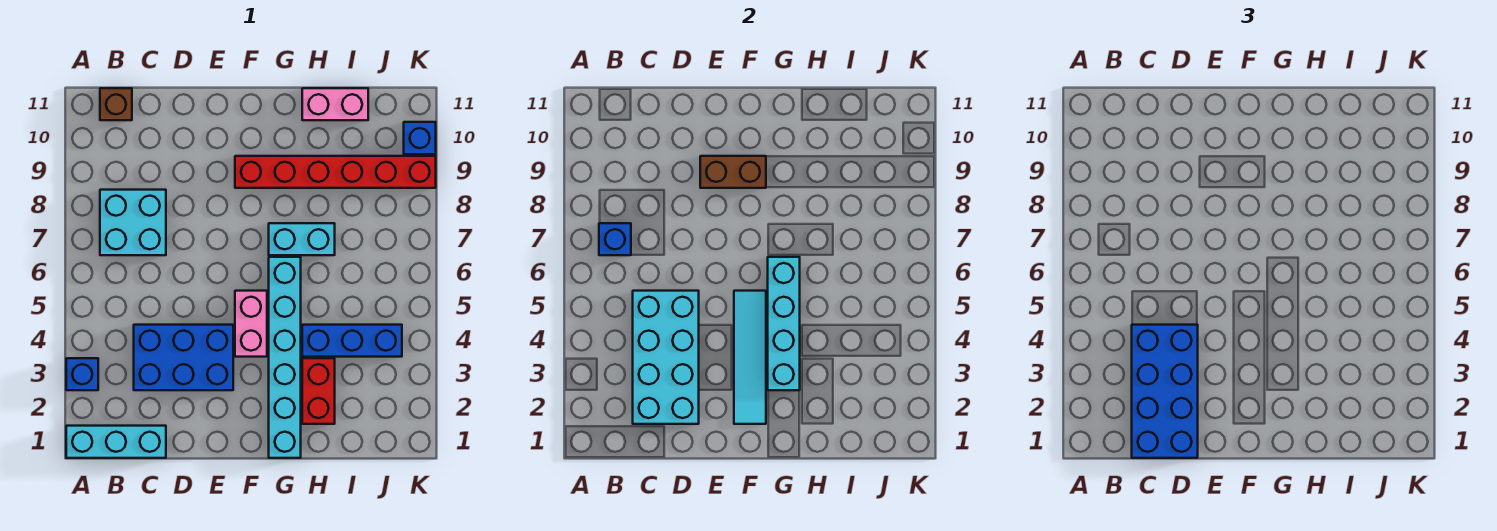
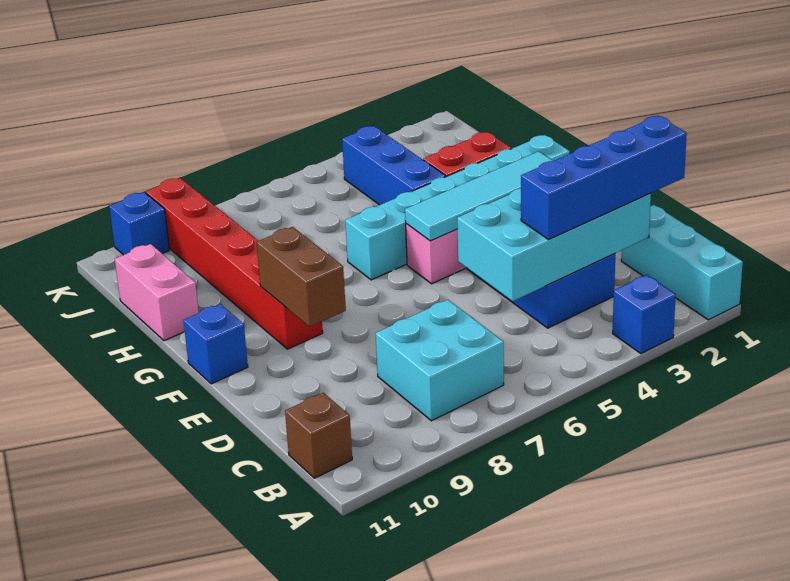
blue 1x1 brick [599,223,631,255] -> blue 1x1 brick moved to [183,304,248,384]
blue 2x4 brick [1132,325,1198,458] -> blue 1x4 brick [521,116,687,239]
cyan 1x4 brick [768,257,800,390] -> none
cyan 1x2 brick [269,223,335,255] -> none

